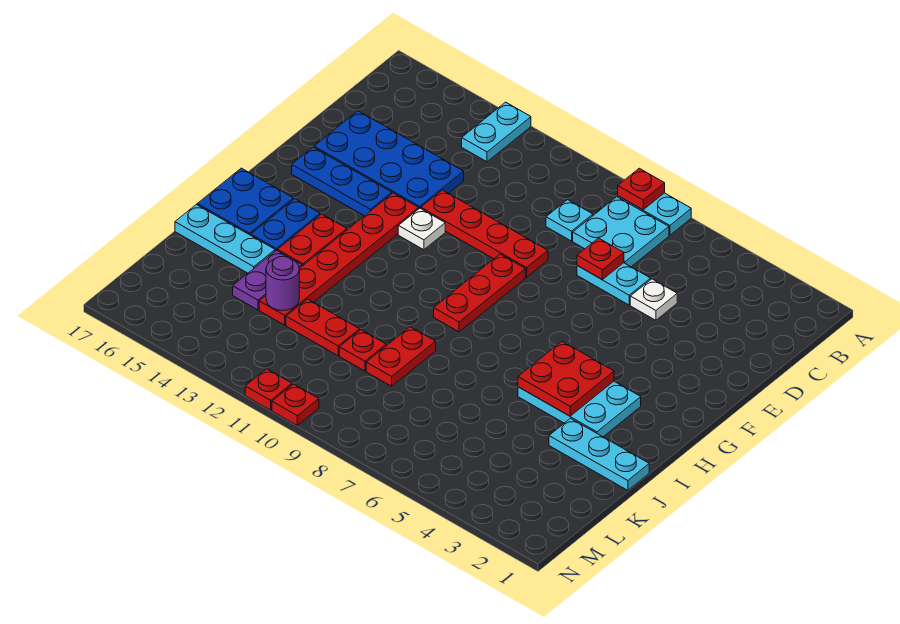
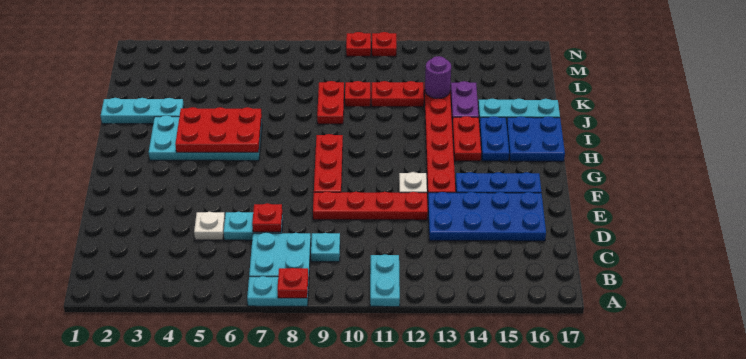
cyan 1x2 plate [462,102,531,162] -> cyan 1x2 plate moved to [370,254,400,307]
cyan 2x3 plate [518,381,641,437] -> cyan 2x4 plate [149,115,262,161]
red 2x2 plate [518,341,614,416] -> red 2x3 plate [175,107,262,152]

